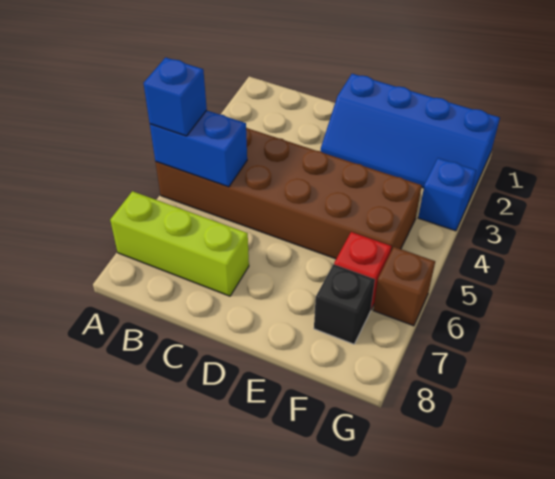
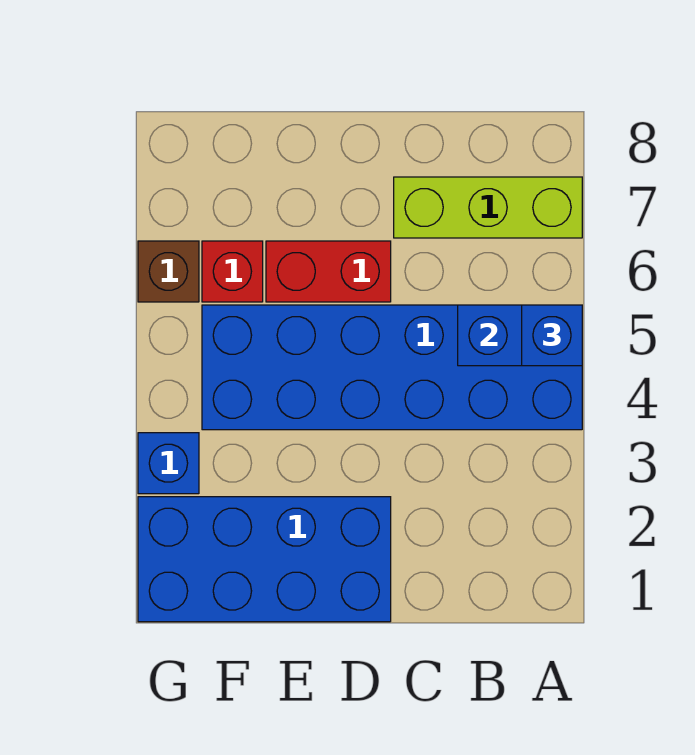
brown 2x6 brick [156,128,422,259] -> blue 2x6 brick [202,305,582,430]
blue 2x4 slope [321,74,500,201] -> blue 2x4 brick [138,497,391,622]
none -> red 1x2 brick [266,241,391,302]
black 1x1 brick [314,264,375,344] -> none

